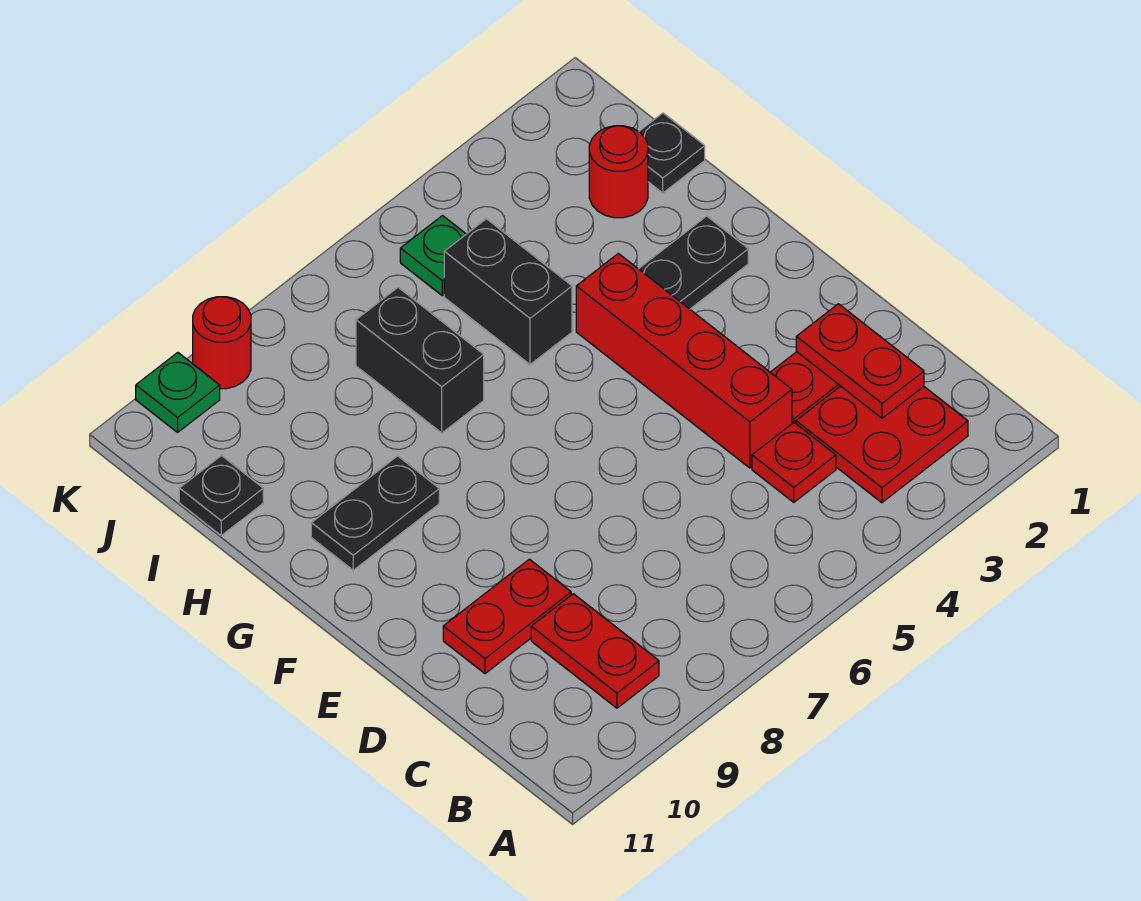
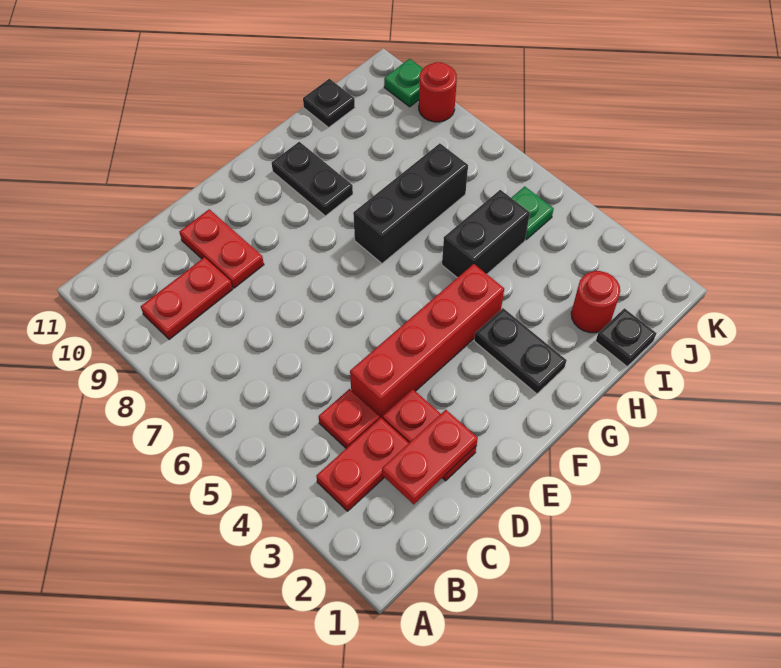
red 2x2 plate [796,386,968,503] -> red 1x2 plate [316,418,409,511]
black 1x2 brick [356,287,484,433] -> black 1x3 brick [353,143,468,263]

